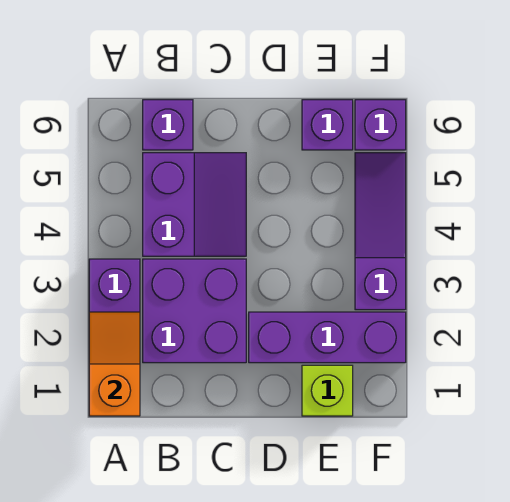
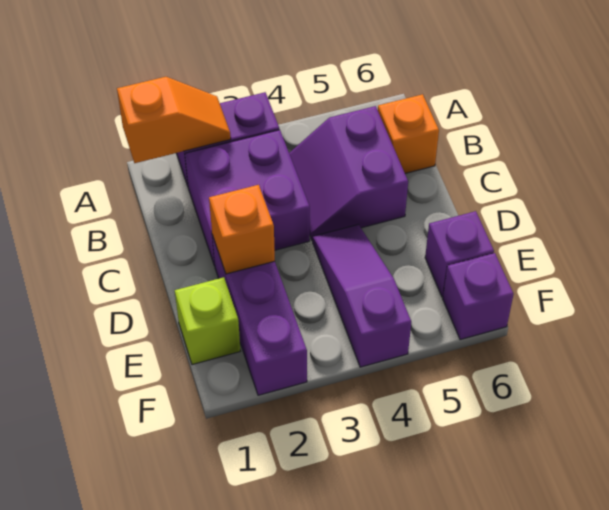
purple 2x2 slope [143,153,246,256] -> purple 2x2 slope turned to [289,106,408,241]
purple 1x1 brick [143,100,193,150] -> orange 1x1 brick [378,94,439,173]
none -> orange 1x1 brick [209,185,275,274]
purple 1x3 slope [355,153,406,310] -> purple 1x3 slope turned to [313,225,411,367]

